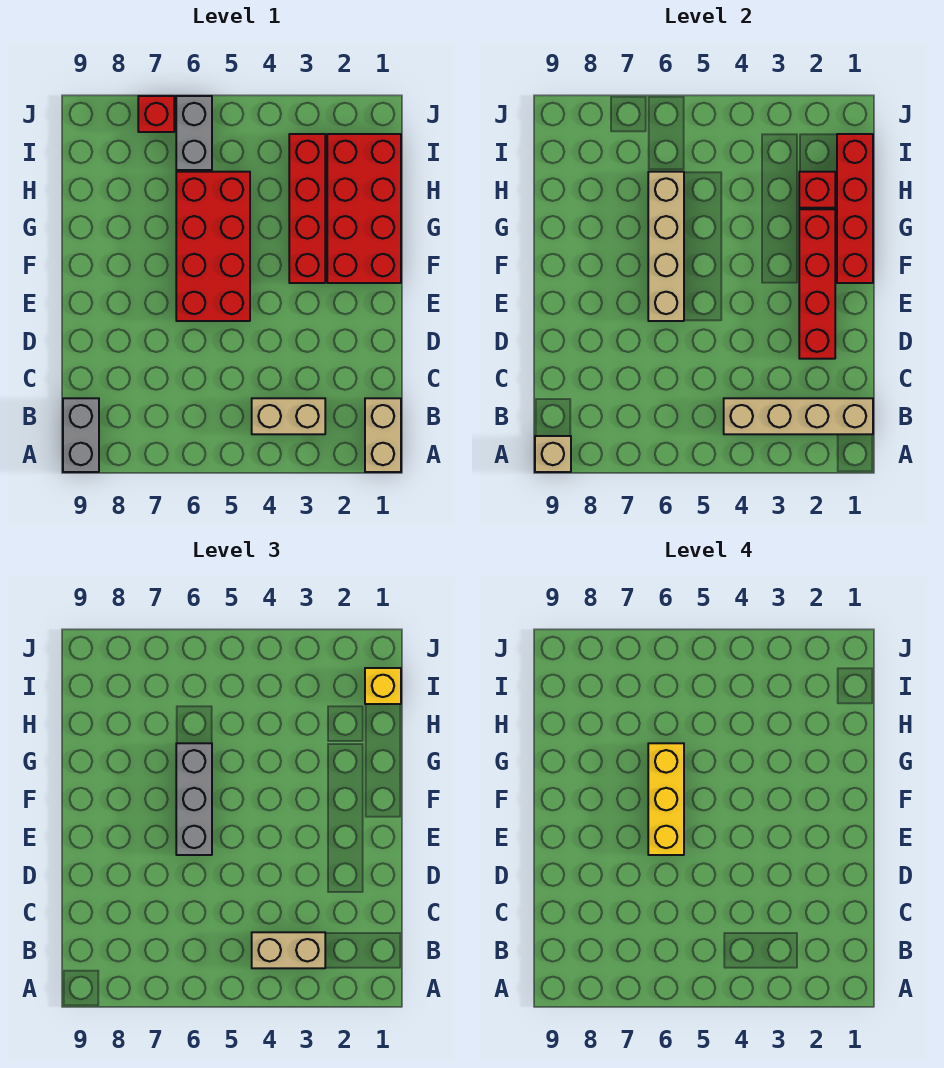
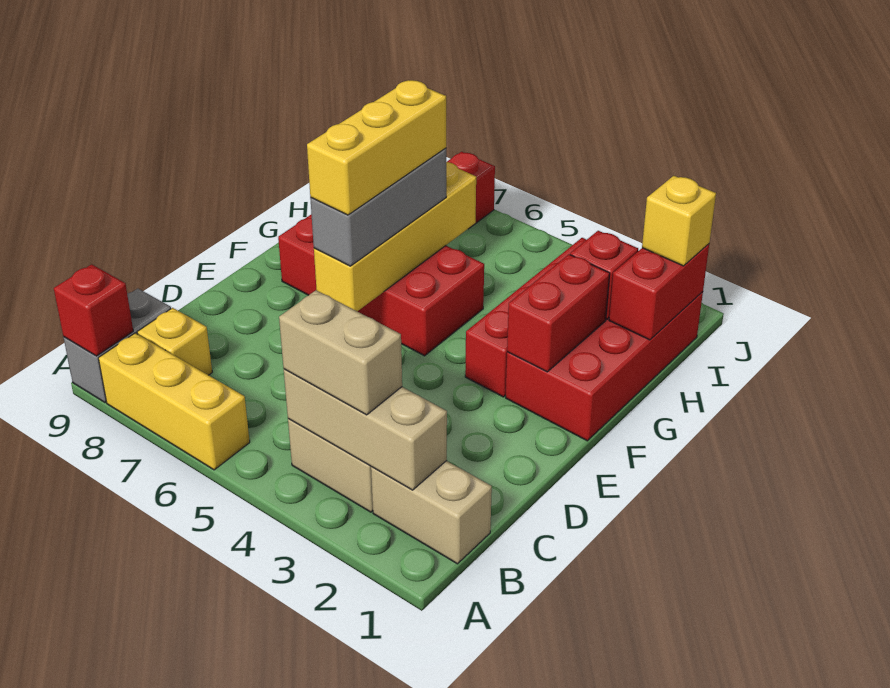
tan 1x2 brick [365,398,401,472] -> tan 1x2 brick turned to [371,461,492,564]
none -> yellow 1x3 brick [98,333,250,470]
tan 1x1 brick [535,436,571,472] -> red 1x1 brick [54,264,133,356]
tan 1x4 brick [724,398,873,434] -> tan 1x3 brick [284,369,447,490]
none -> yellow 1x1 brick [137,308,212,375]
red 1x4 brick [799,209,835,359] -> red 1x2 brick [507,254,610,372]
red 2x4 brick [176,172,250,321] -> red 2x4 brick turned to [278,215,484,356]
tan 1x4 brick [648,172,684,321] -> yellow 1x4 brick [314,162,476,311]
red 1x4 brick [837,134,873,283] -> red 1x2 brick [609,244,709,340]
grey 1x2 brick [176,96,212,170] -> none

